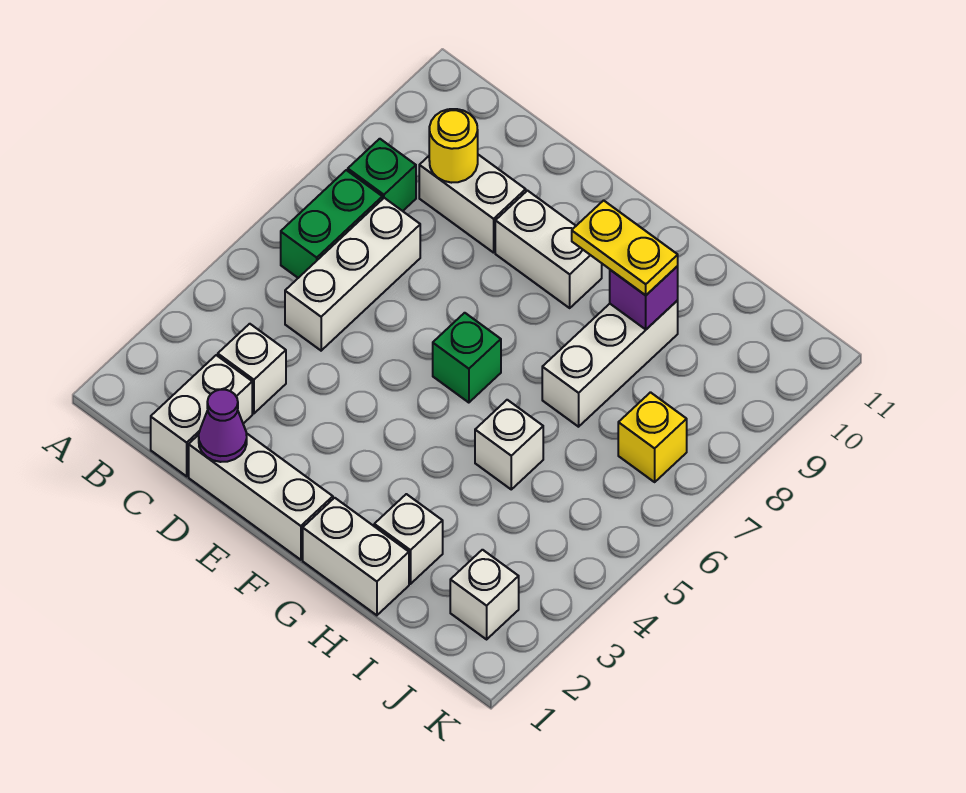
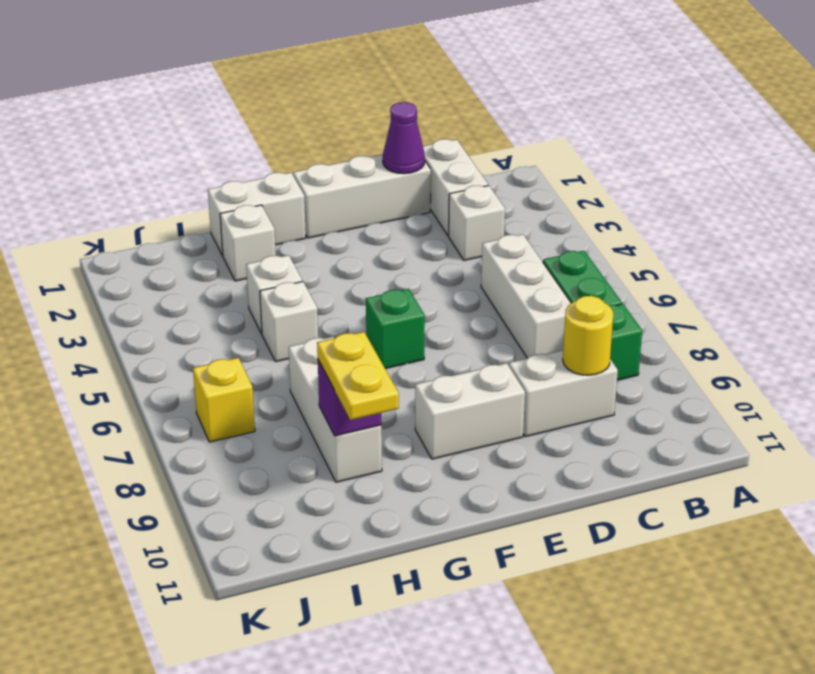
yellow 1x2 plate [572,200,678,295] -> yellow 1x2 plate turned to [317,332,399,420]
white 1x1 brick [450,550,519,639] -> white 1x1 brick moved to [246,255,303,334]

